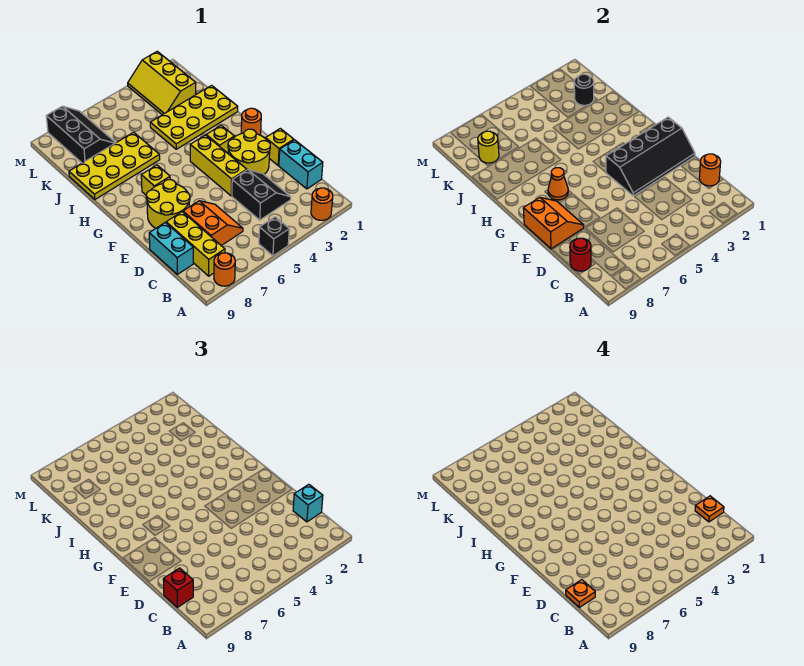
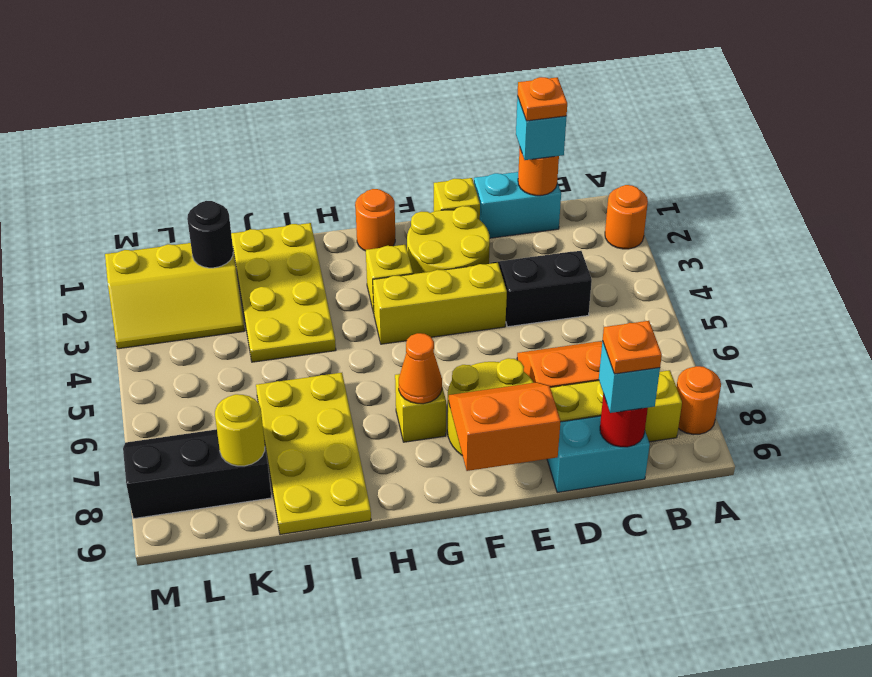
black 1x1 brick [259,217,289,256] -> none
red 1x1 brick [163,568,193,607] -> cyan 1x1 brick [599,341,660,413]
black 2x4 slope [606,117,695,196] -> none

